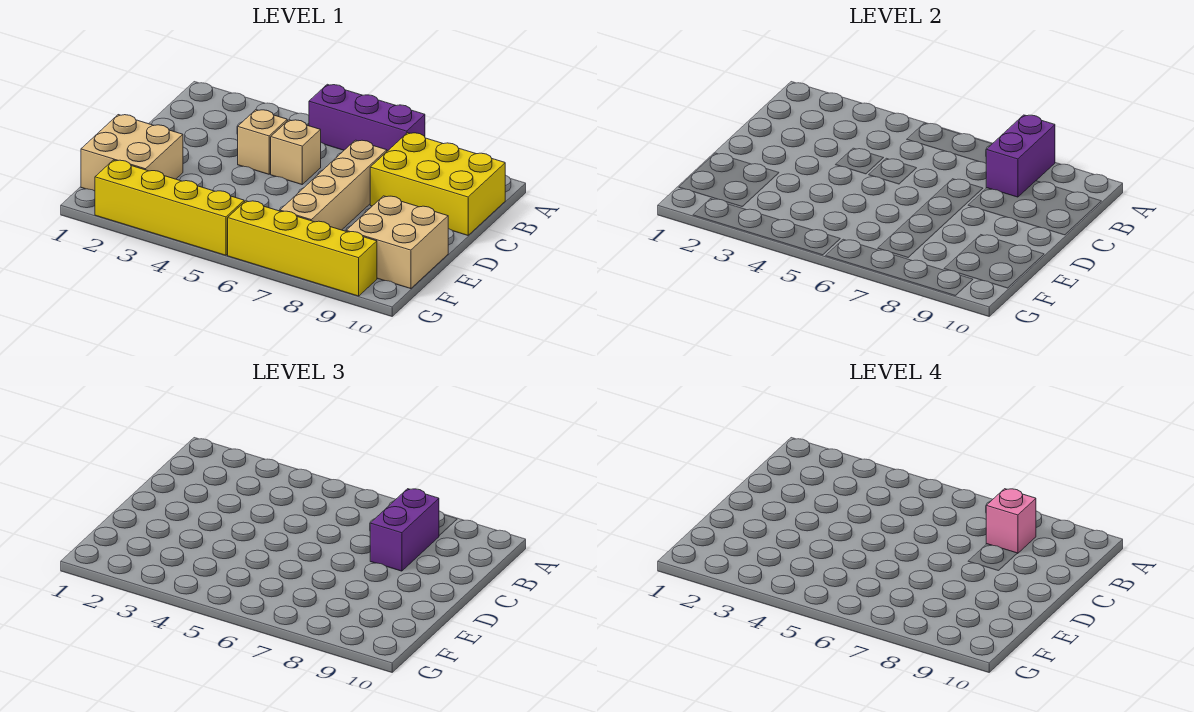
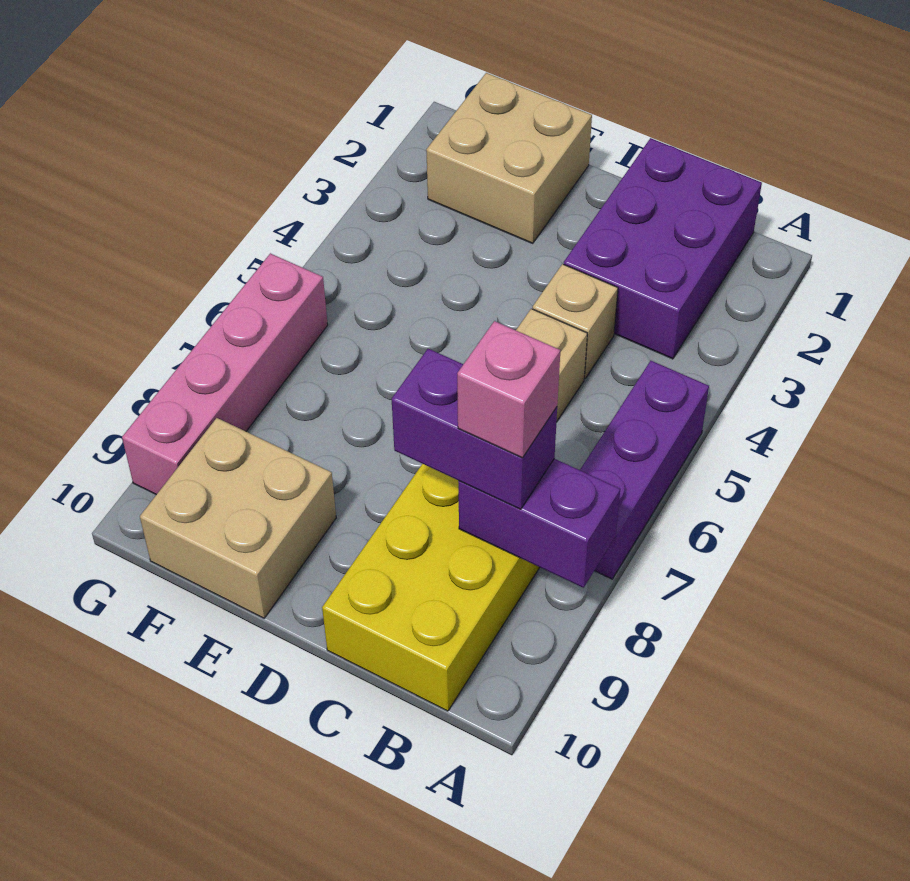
none -> purple 2x3 brick [564,138,762,359]
tan 1x4 brick [280,140,387,230] -> none
yellow 1x4 brick [95,160,244,255] -> none
yellow 1x4 brick [228,201,377,296] -> pink 1x4 brick [122,253,328,495]

